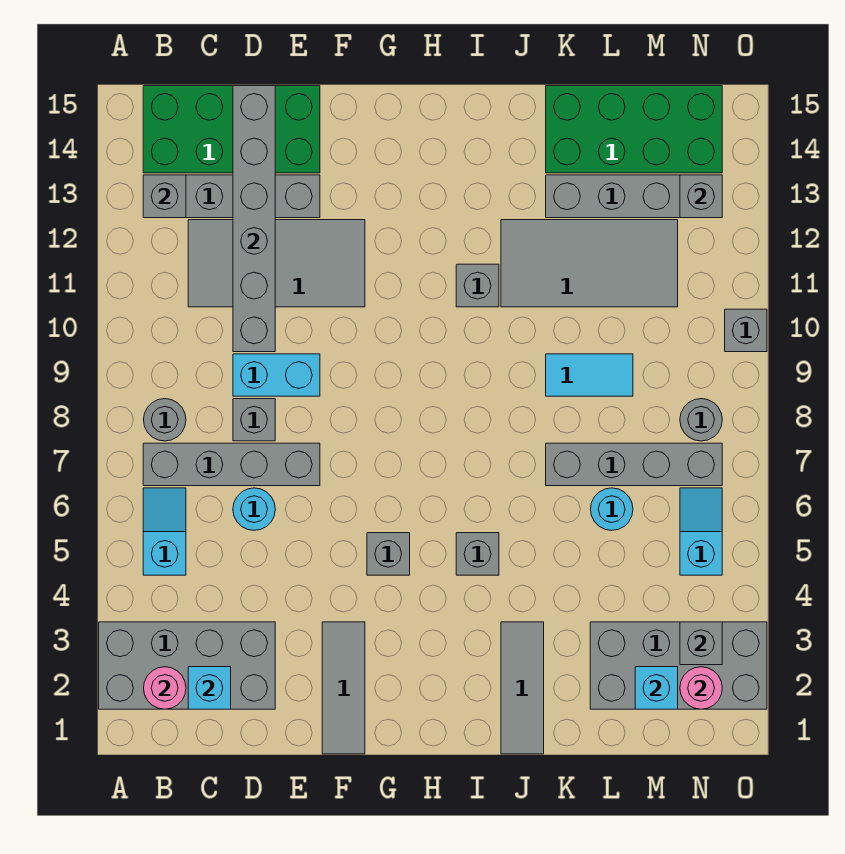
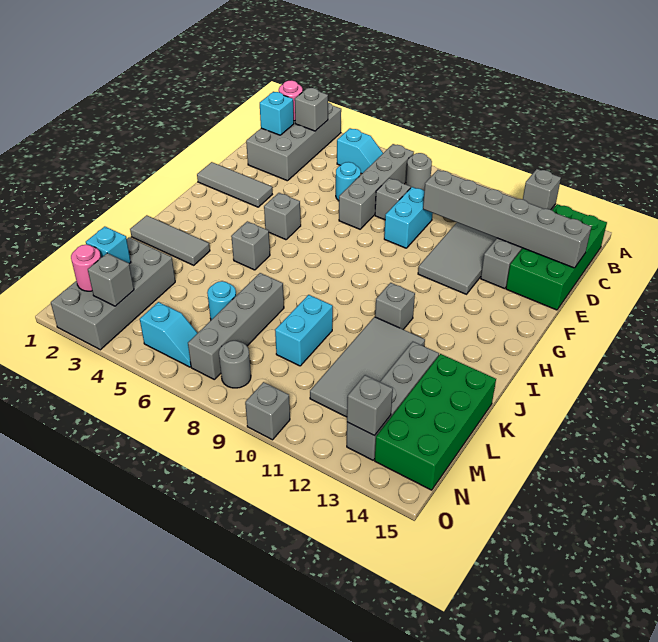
none -> grey 1x1 brick [295,88,328,131]
cyan 1x2 tile [546,354,633,396] -> cyan 1x2 brick [275,295,333,366]

